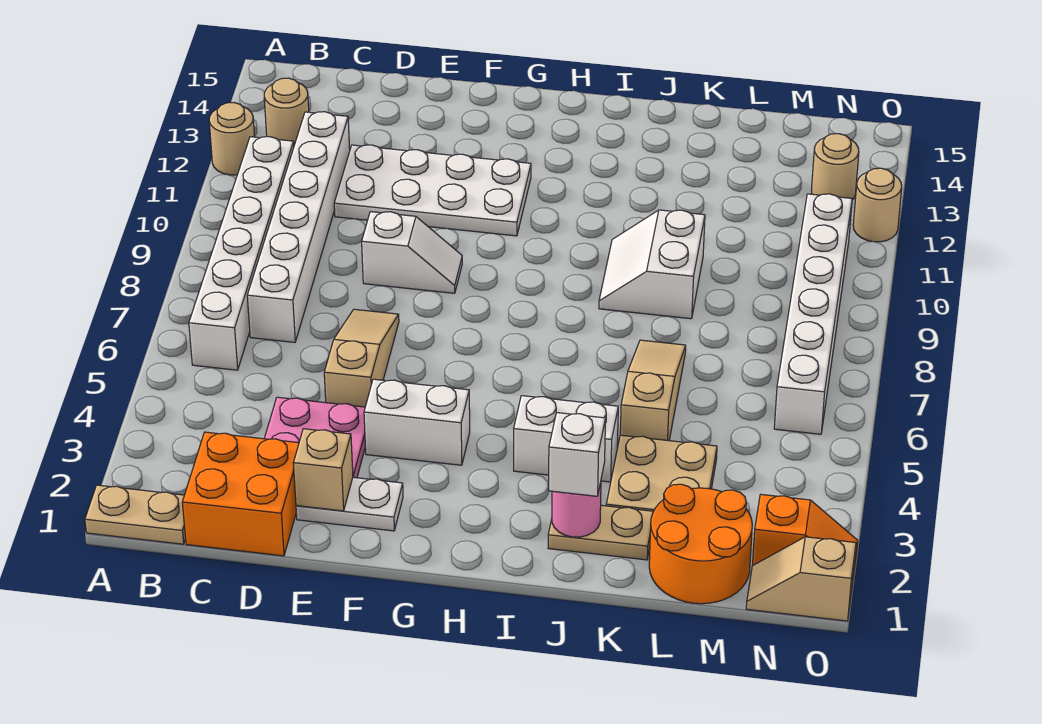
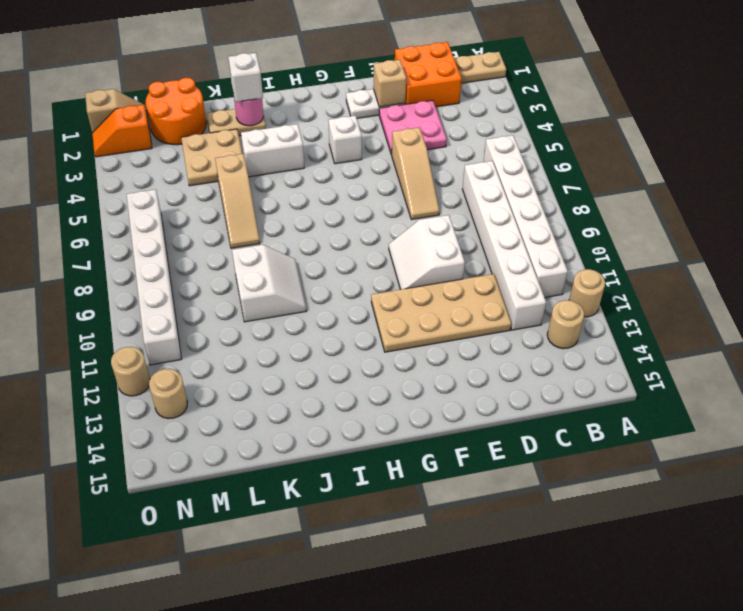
white 2x4 plate [334,145,531,236] -> tan 2x4 plate [371,274,511,352]
white 1x2 slope [362,212,462,293] -> white 2x2 slope [389,215,465,289]
white 1x2 brick [364,379,470,465] -> white 1x1 brick [328,116,362,164]

